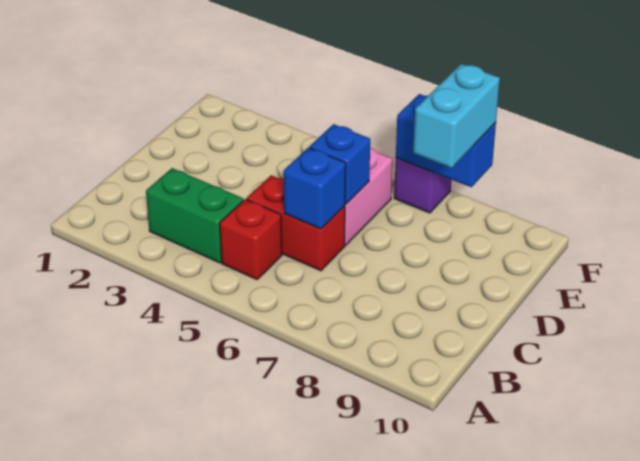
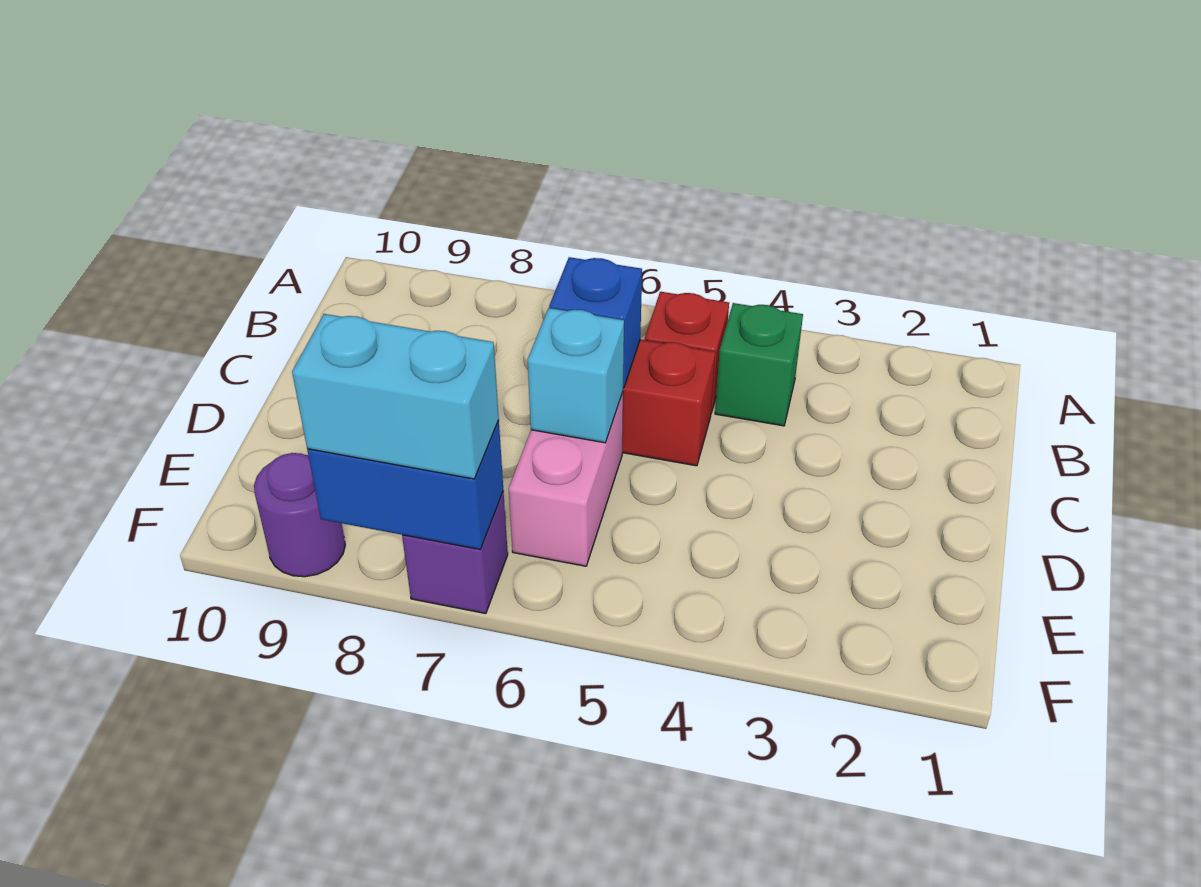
green 1x2 brick [146,168,243,263] -> green 1x1 brick [715,303,803,426]
blue 1x1 brick [309,124,370,204] -> cyan 1x1 brick [528,308,624,443]
cyan 1x2 brick [413,64,500,168] -> cyan 1x2 brick turned to [292,314,499,479]
none -> purple 1x1 round brick [254,453,345,577]

